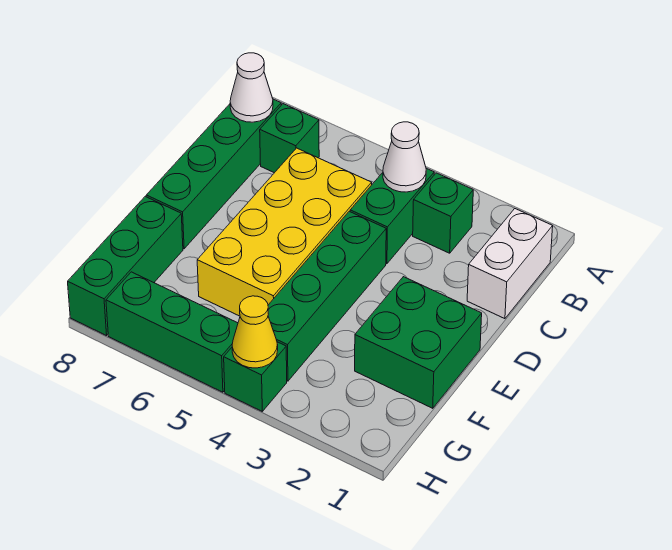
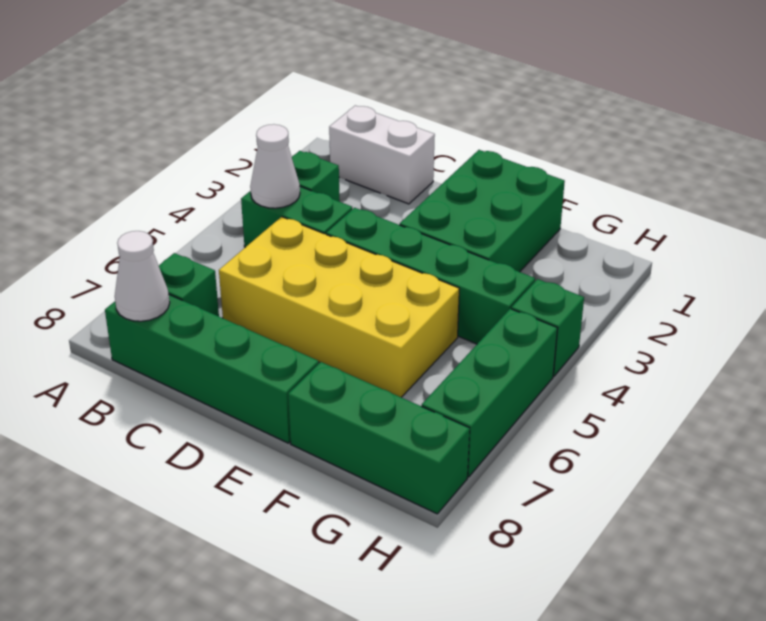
green 2x2 brick [355,277,482,408] -> green 2x3 brick [400,150,565,272]
yellow 1x1 cone [232,296,278,368] -> none

